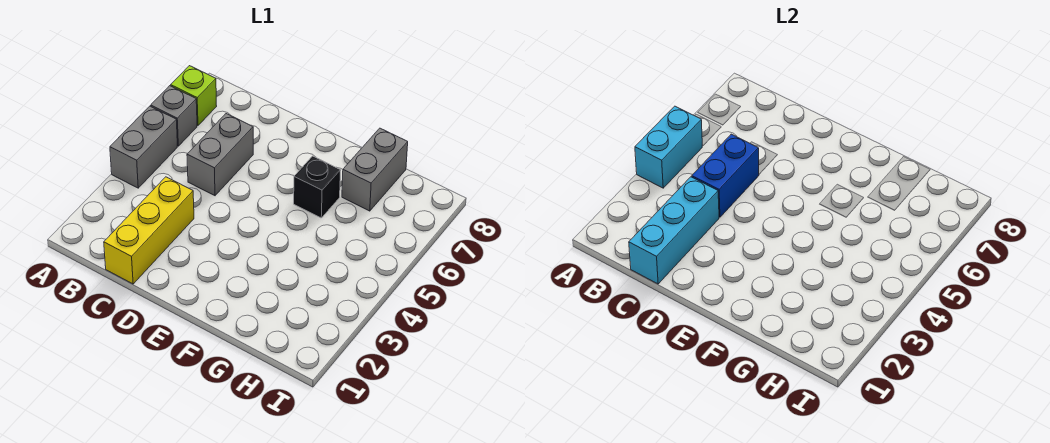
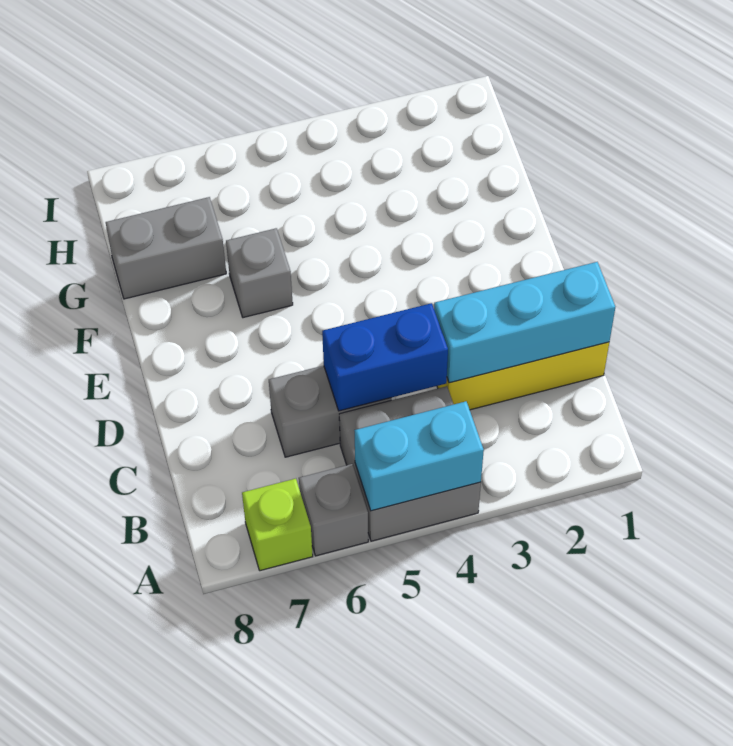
grey 1x2 brick [110,106,177,188] -> grey 2x2 brick [339,386,481,541]
black 1x1 brick [294,156,341,218] -> grey 1x1 brick [226,228,293,318]

